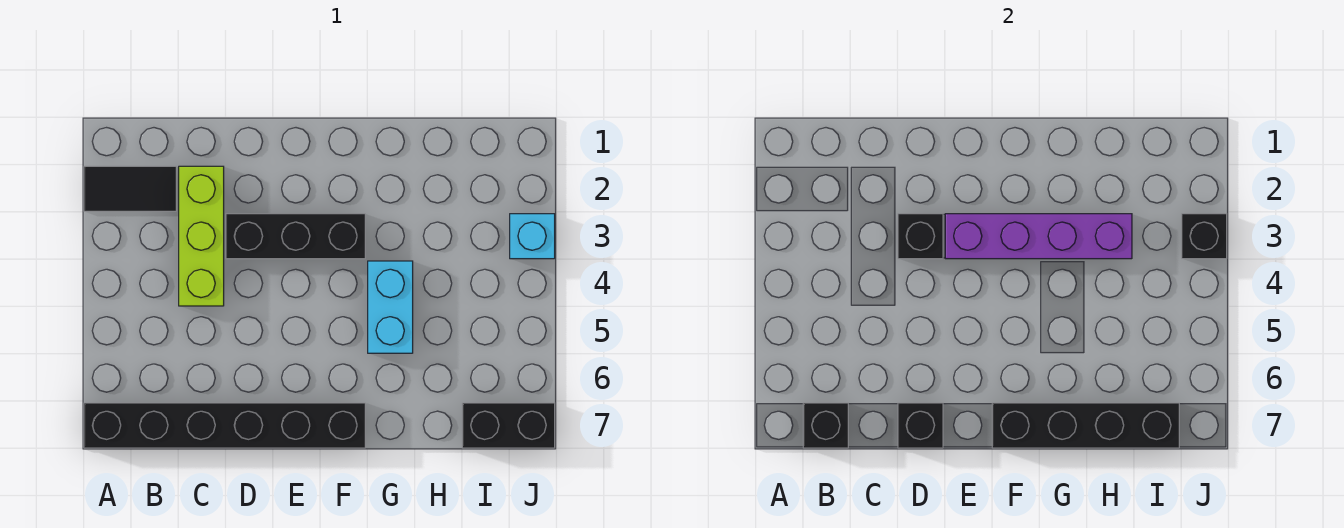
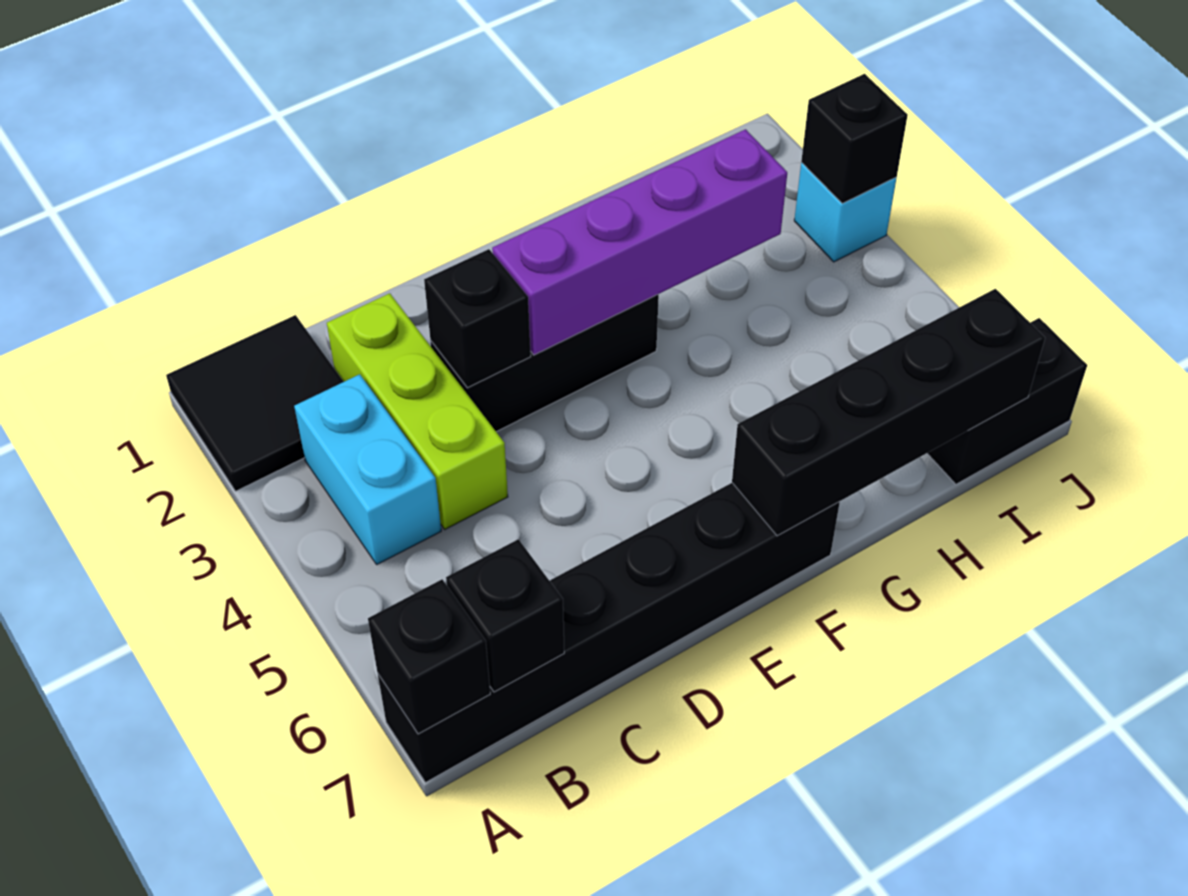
black 1x2 tile [84,166,176,211] -> black 2x2 tile [166,315,344,491]
black 1x1 brick [898,403,943,448] -> black 1x1 brick moved to [368,579,490,734]
cyan 1x2 brick [368,261,413,353] -> cyan 1x2 brick moved to [294,374,441,564]

